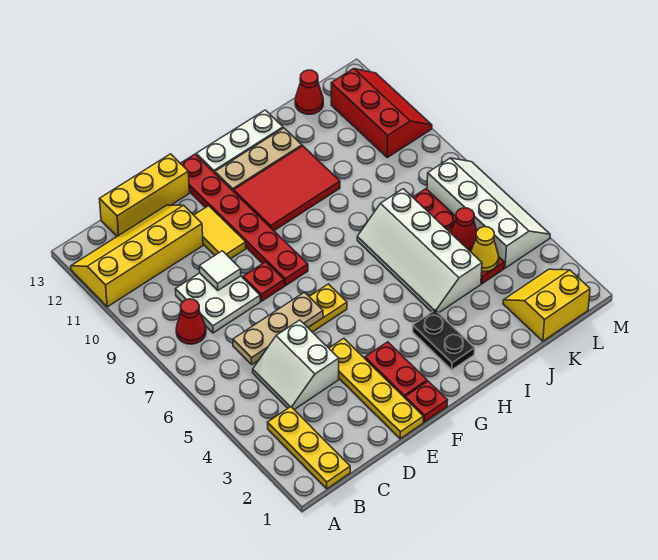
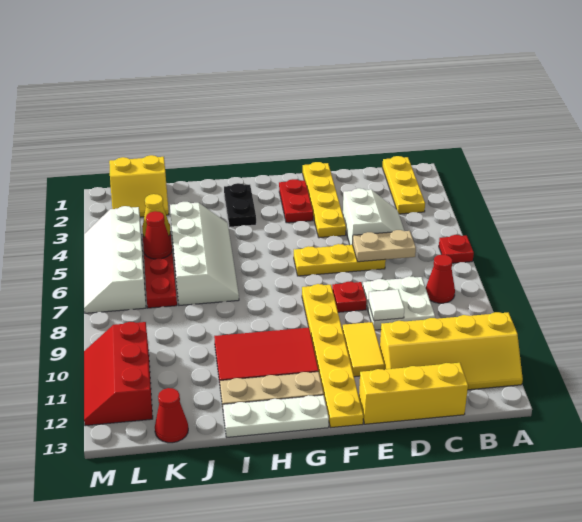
tan 1x3 plate [233,292,323,364] -> tan 1x2 plate [352,230,416,262]
red 1x1 plate [405,381,448,422] -> red 1x1 plate moved to [439,235,474,263]
red 1x6 plate [180,154,308,286] -> yellow 1x6 plate [302,284,363,428]

